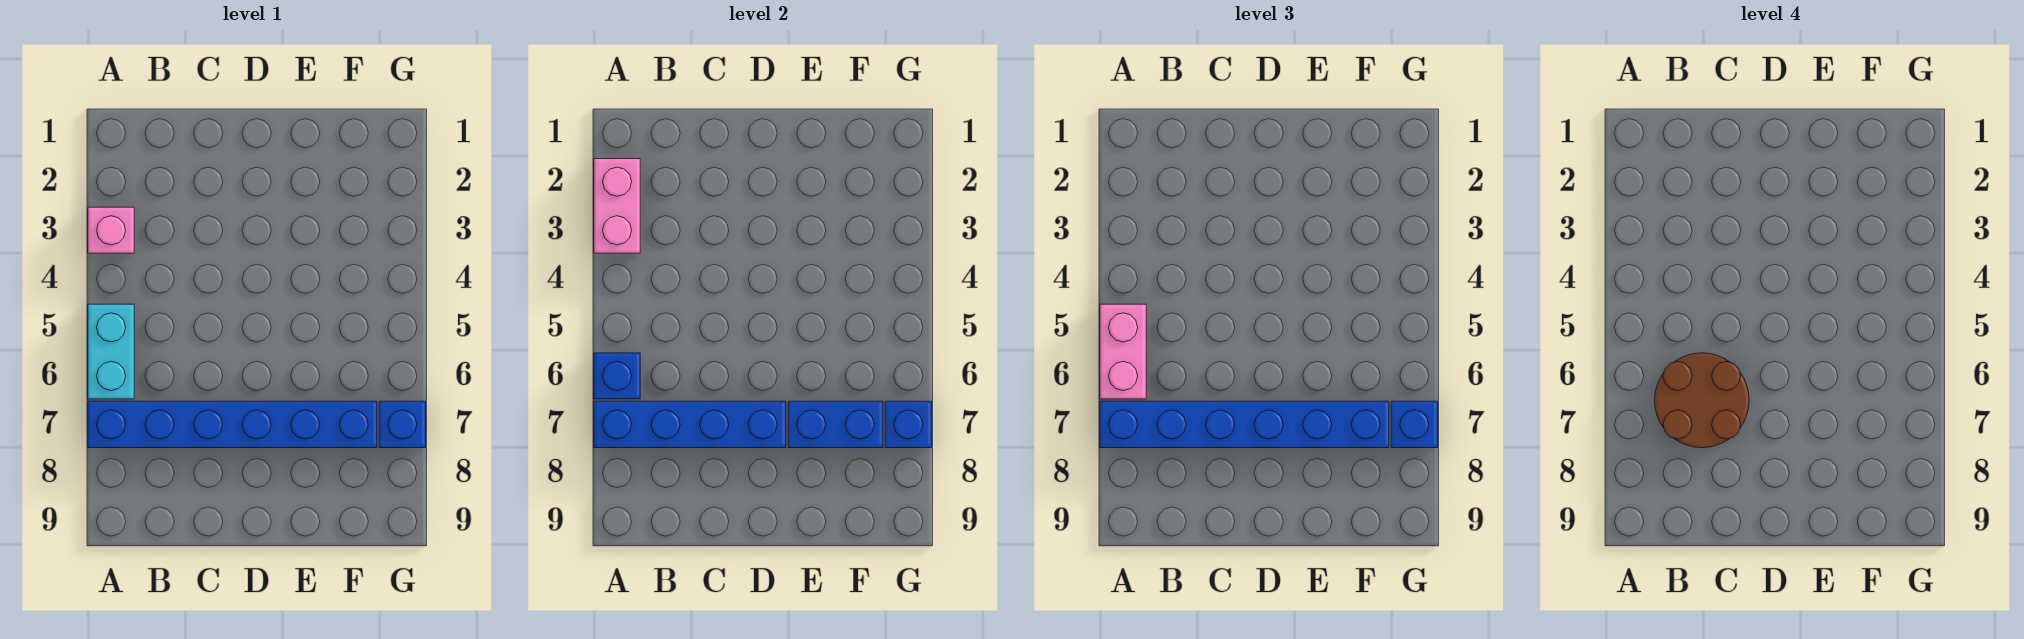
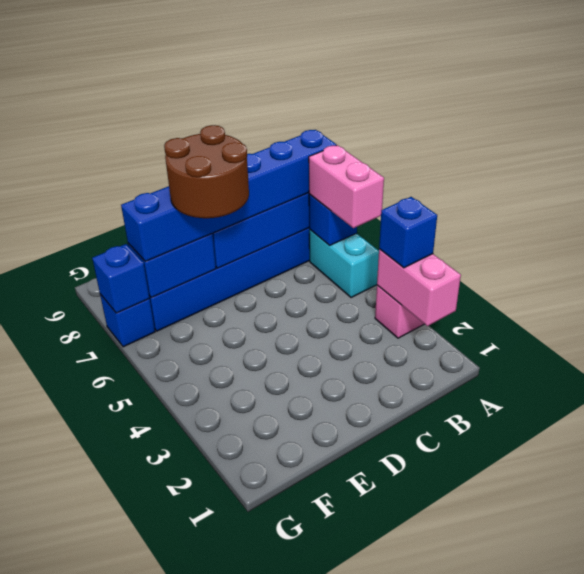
brown 2x2 round brick [1655,353,1749,448] -> brown 2x2 round brick moved to [164,125,249,218]
blue 1x1 brick [1391,401,1438,448] -> blue 1x1 brick moved to [379,197,437,268]

